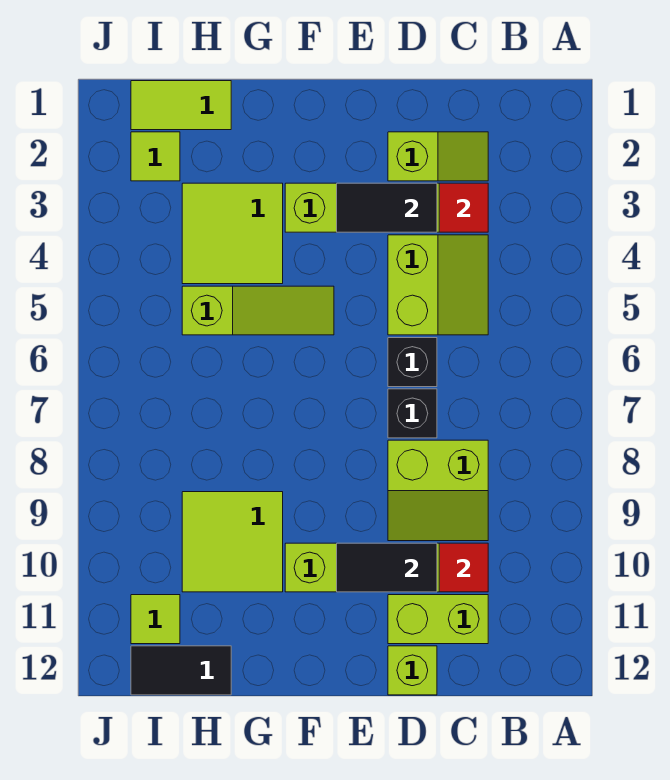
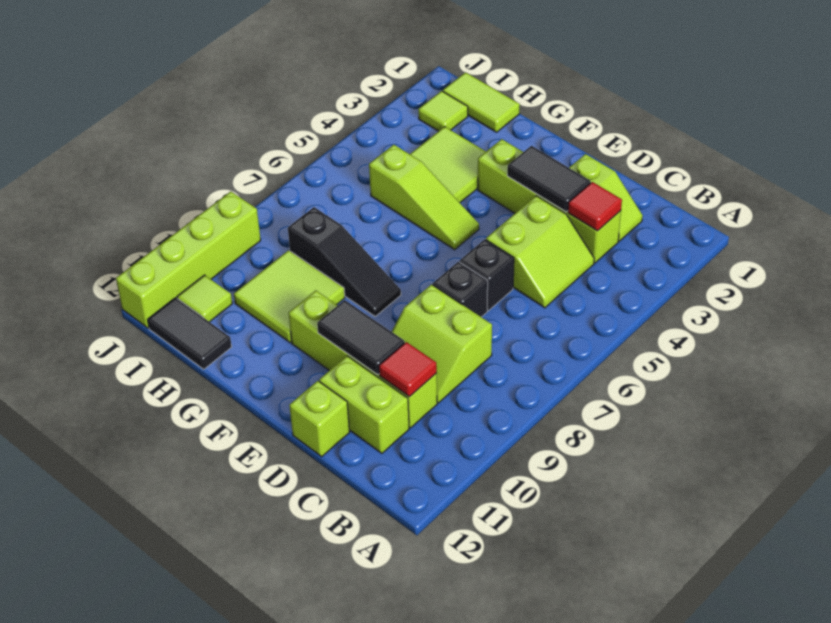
none -> black 1x3 slope [288,207,401,316]
none -> lime 1x4 brick [116,191,261,328]

